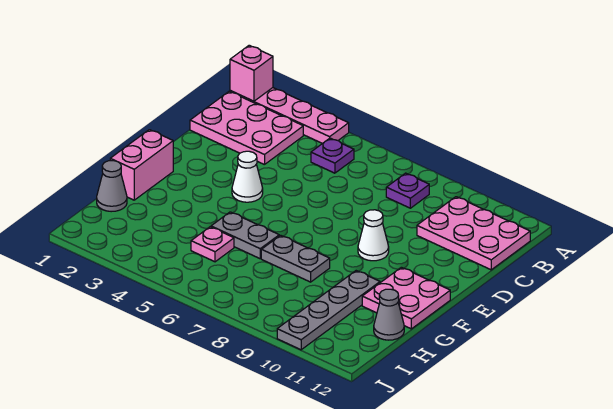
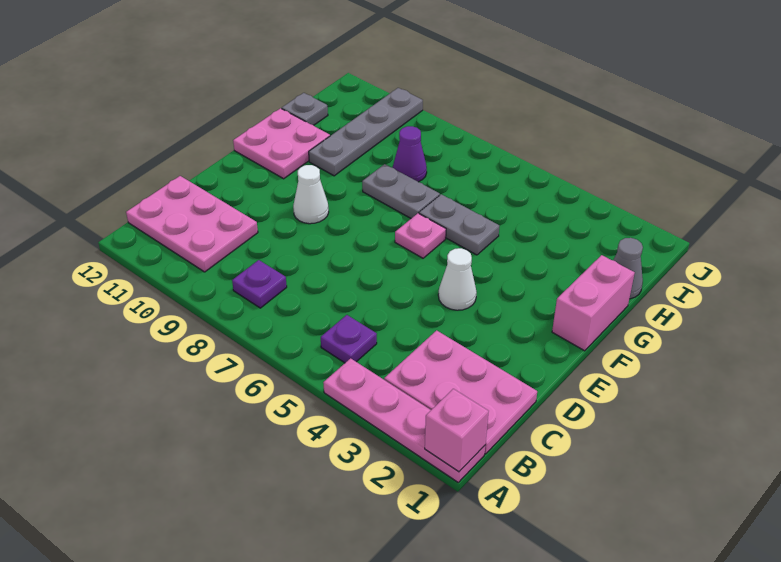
pink 1x1 plate [191,227,234,262] -> pink 1x1 plate moved to [395,213,446,258]
none -> purple 1x1 cone [393,126,427,182]
grey 1x1 cone [374,289,404,340] -> grey 1x1 plate [282,93,328,125]

